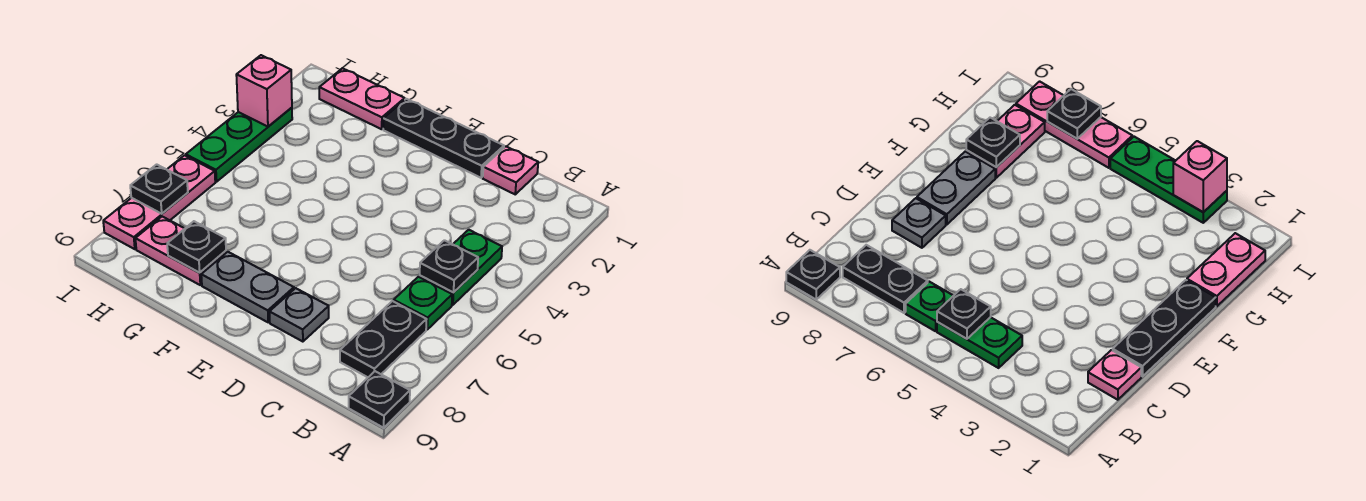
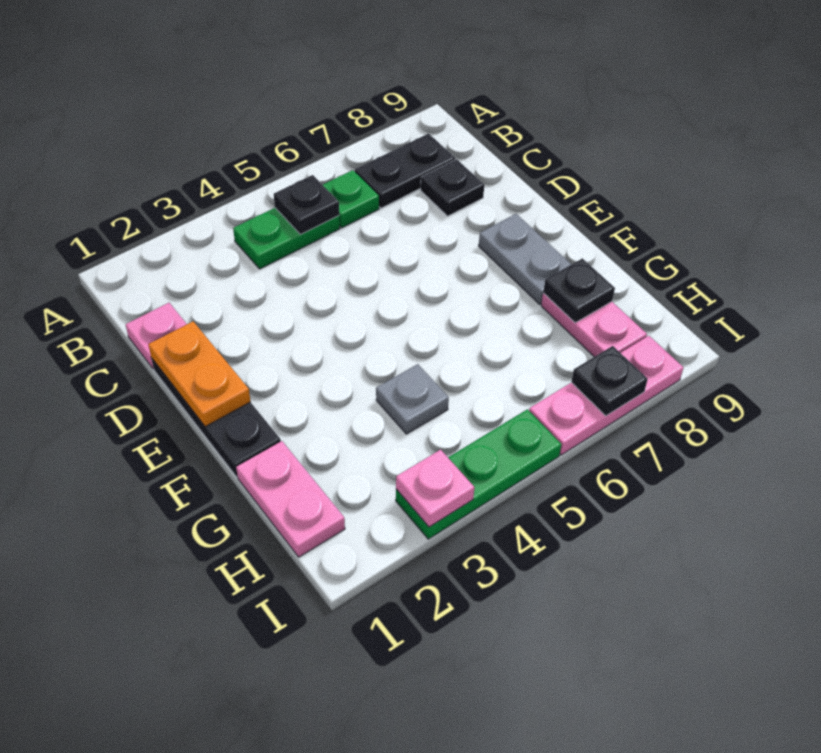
black 1x1 plate [349,371,410,428] -> black 1x1 plate moved to [421,159,484,216]
none -> orange 1x2 plate [148,321,251,427]
grey 1x1 plate [270,288,329,342] -> grey 1x1 plate moved to [376,364,449,434]
pink 1x1 brick [236,55,292,127] -> pink 1x1 plate [396,450,475,527]

